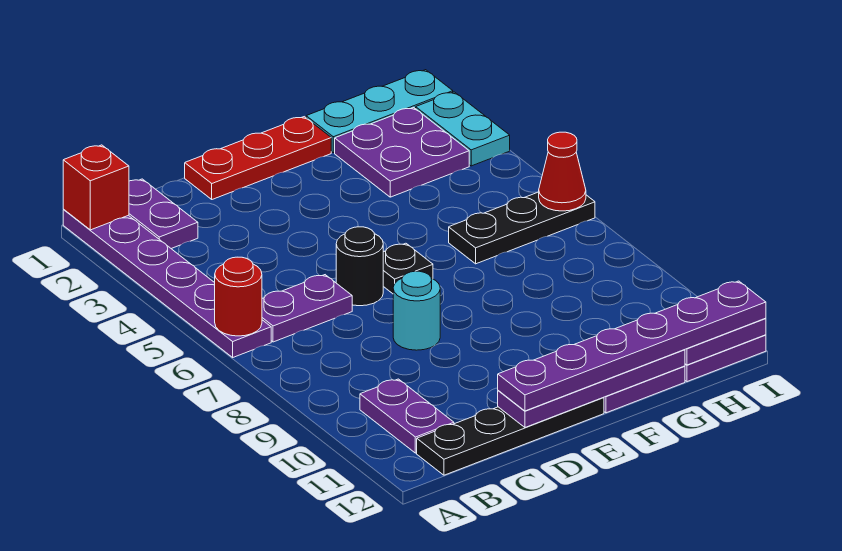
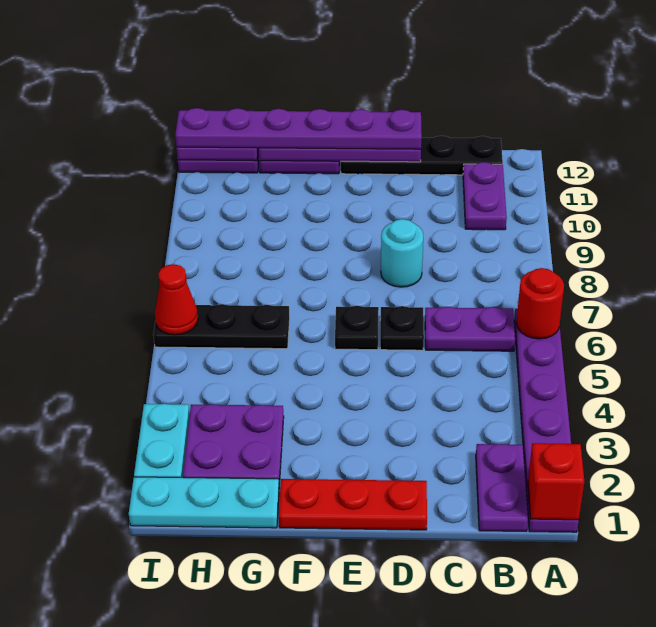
black 1x1 round brick [336,227,383,306] -> black 1x1 plate [380,306,424,350]

